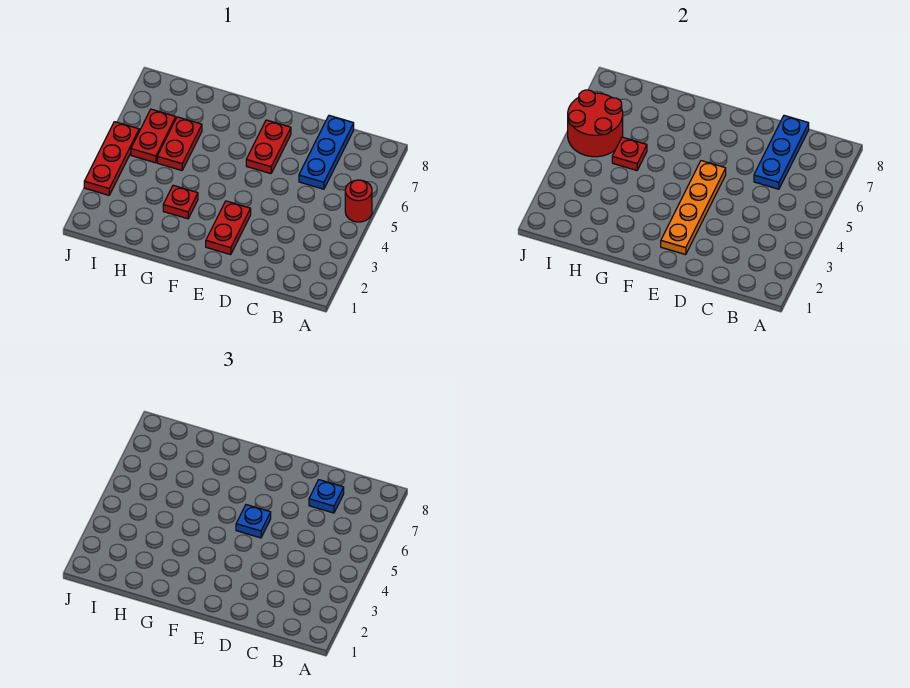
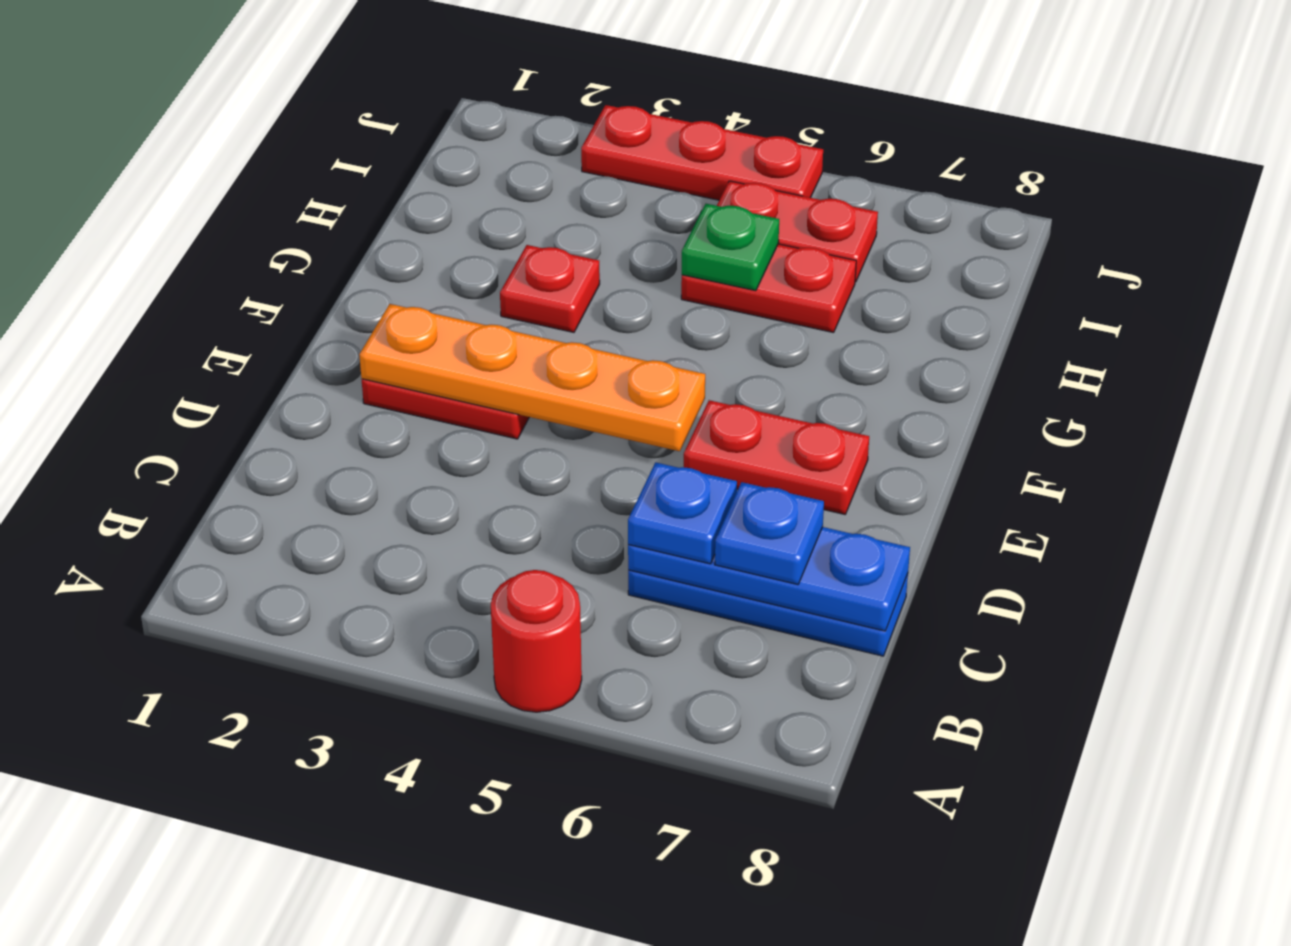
blue 1x1 plate [236,505,271,538] -> blue 1x1 plate moved to [628,462,737,564]
red 1x1 plate [612,137,647,170] -> green 1x1 plate [682,204,779,291]
red 2x2 round brick [568,90,623,157] -> none

